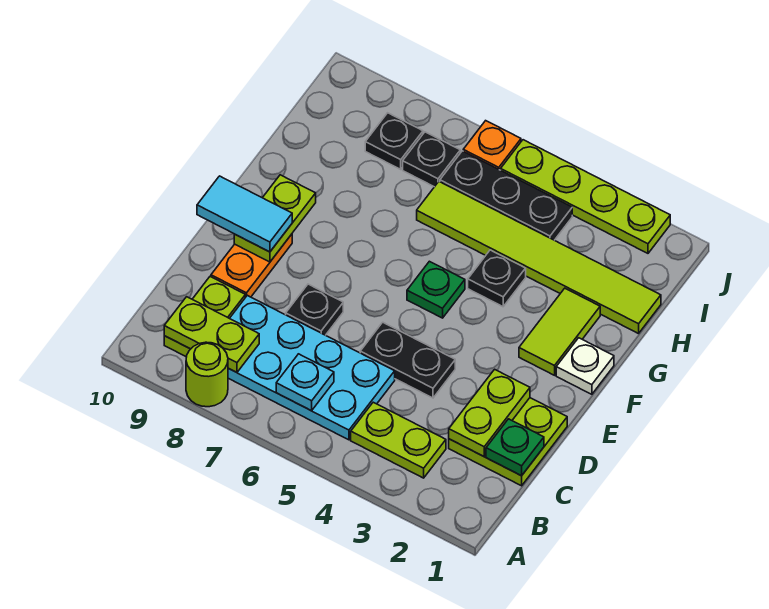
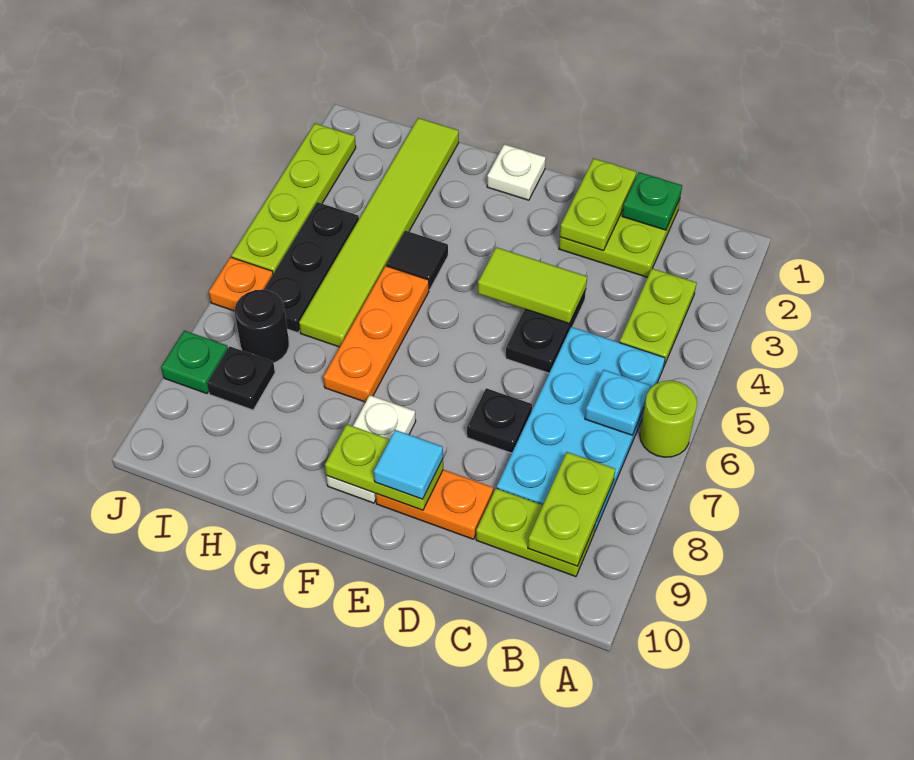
lime 1x1 round brick [186,342,228,407] -> lime 1x1 round brick moved to [640,381,697,457]
lime 1x2 plate [449,369,530,456] -> lime 1x2 plate turned to [560,158,636,251]
cyan 1x2 tile [197,176,292,252] -> cyan 1x1 tile [374,430,443,499]
lime 1x2 tile [519,288,600,375] -> lime 1x2 tile moved to [478,247,587,324]
green 1x1 plate [407,261,465,318] -> green 1x1 plate moved to [161,331,228,394]
none -> white 1x2 plate [326,395,416,503]
black 1x1 plate [468,250,526,307] -> black 1x1 tile [386,231,448,290]
none -> orange 1x3 plate [323,266,429,402]
black 1x1 plate [403,132,460,187] -> black 1x1 round brick [235,290,289,363]

